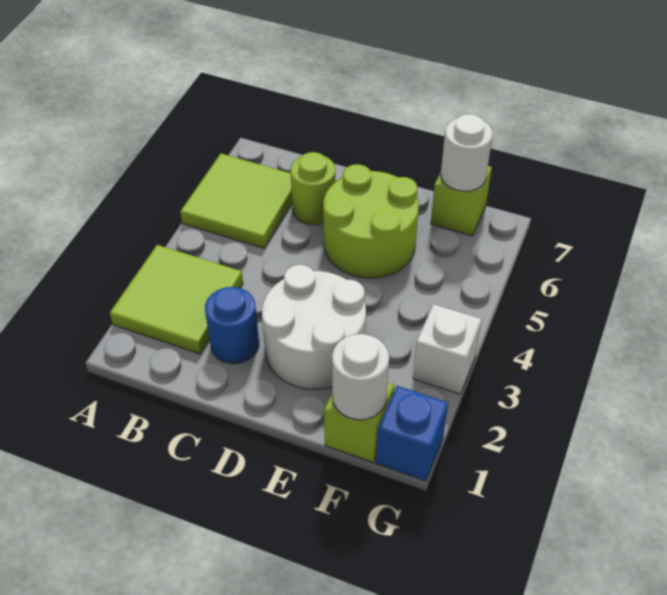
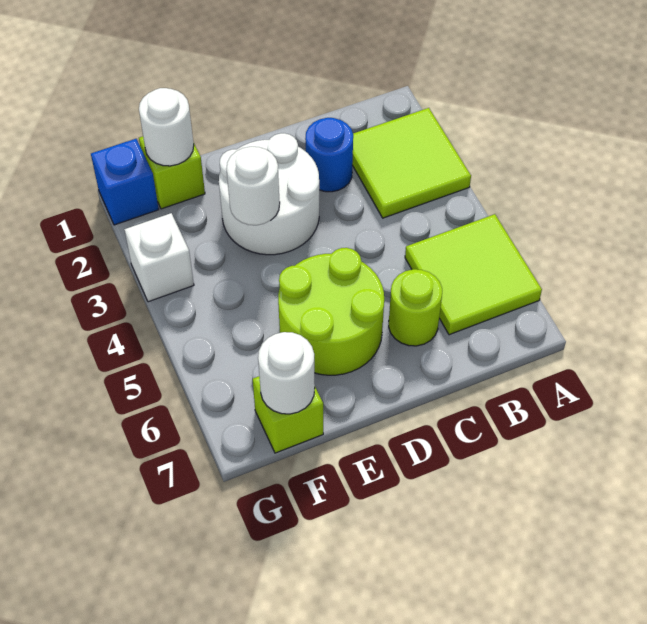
none -> white 1x1 round brick [226,147,280,225]

